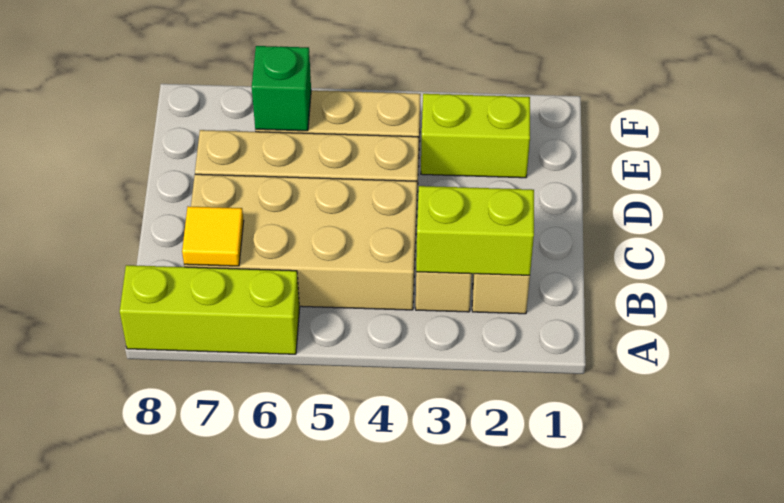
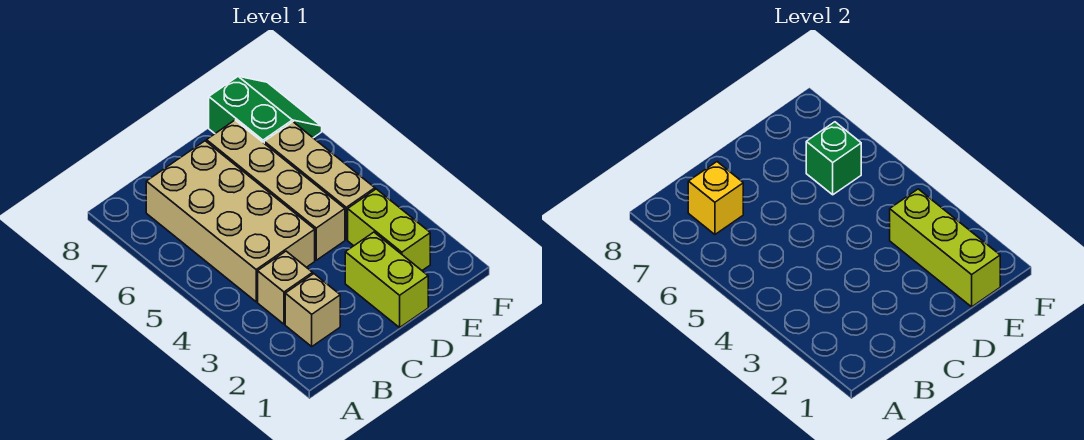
lime 1x3 brick [120,265,300,354] -> lime 1x3 brick moved to [890,189,1000,307]
lime 1x2 brick [416,186,534,275] -> lime 1x2 brick moved to [345,232,428,327]
yellow 1x1 tile [182,206,244,266] -> yellow 1x1 brick [688,162,743,234]
none -> green 2x2 slope [209,76,322,143]

